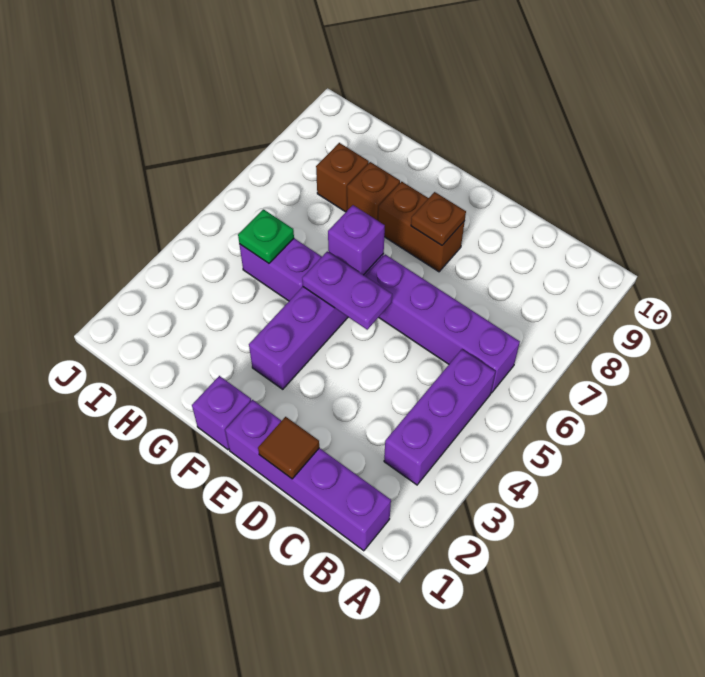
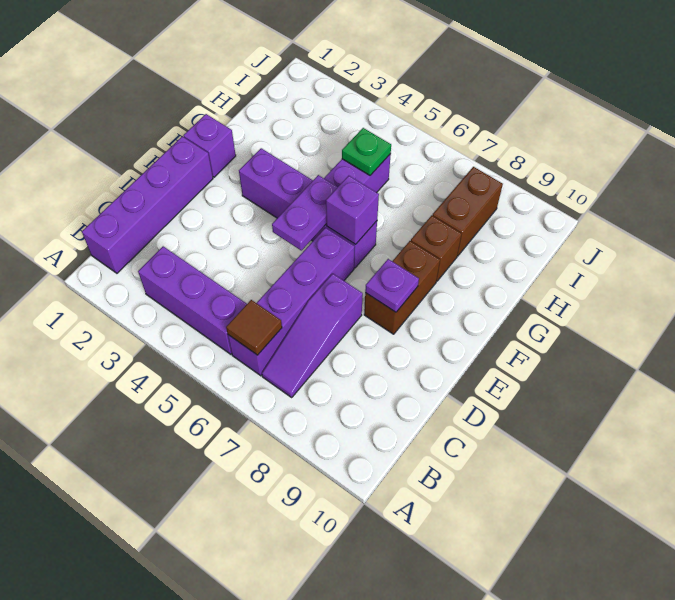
none -> purple 1x3 slope [262,274,363,397]
brown 1x1 tile [258,417,319,479] -> brown 1x1 tile moved to [226,300,282,355]
brown 1x1 plate [411,192,466,245] -> purple 1x1 plate [365,259,419,312]
brown 1x1 brick [316,143,369,212] -> brown 1x2 brick [432,167,503,256]

